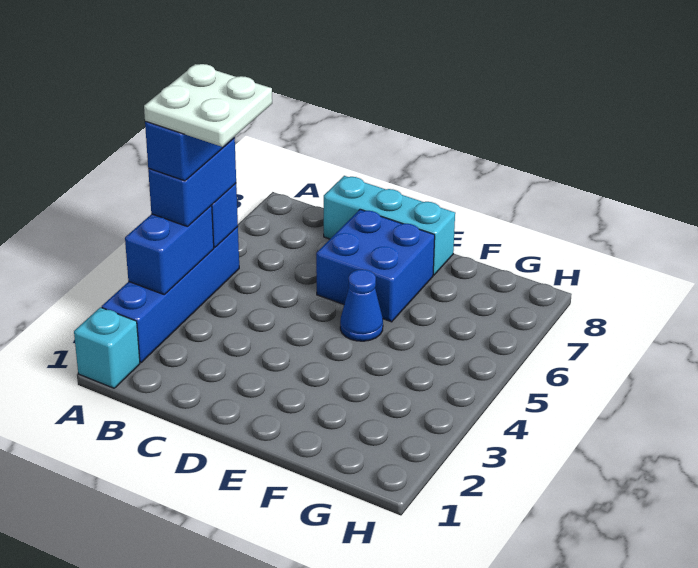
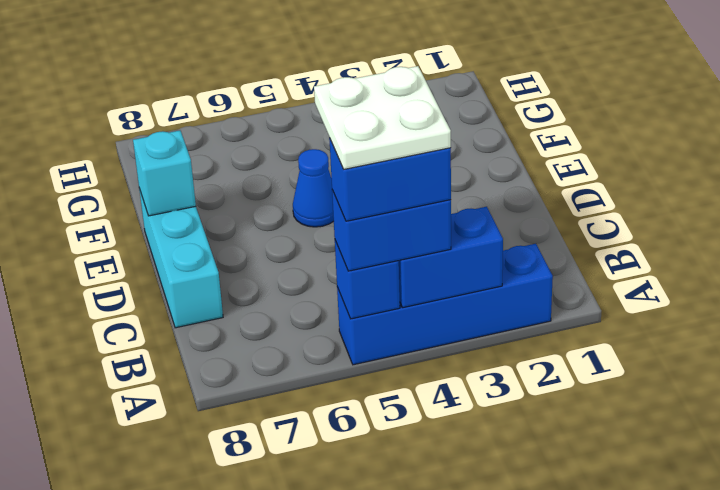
cyan 1x1 brick [74,307,140,388] -> cyan 1x1 brick moved to [133,131,196,216]
blue 2x2 brick [316,209,435,322] -> none

